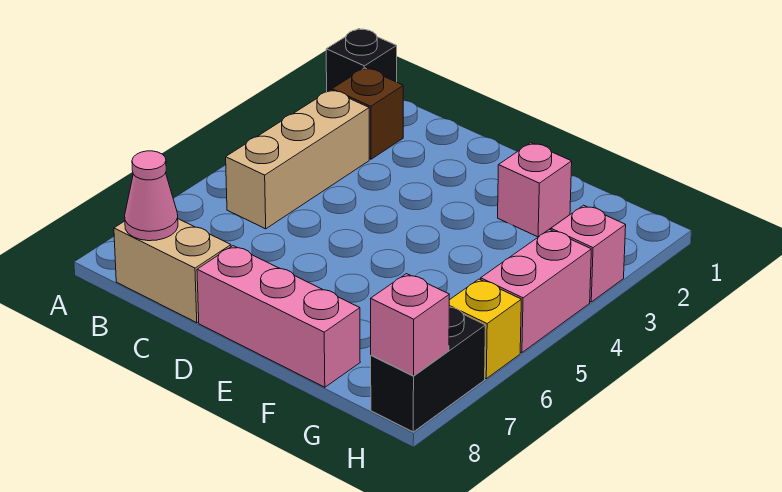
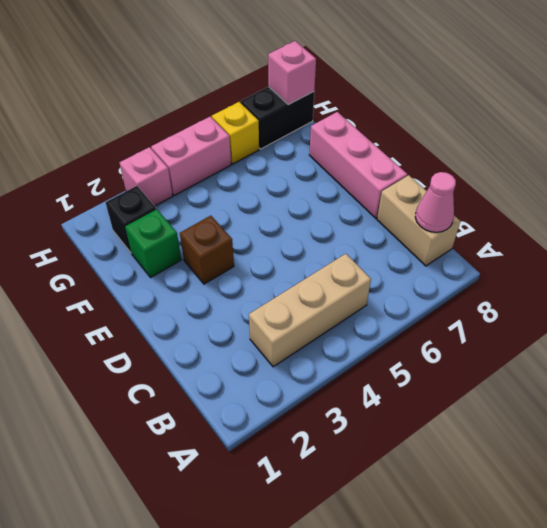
black 1x1 brick [326,29,397,92] -> black 1x1 brick moved to [106,186,156,253]
brown 1x1 brick [332,68,403,159] -> brown 1x1 brick moved to [180,216,234,284]
pink 1x1 brick [498,143,572,237] -> green 1x1 brick [125,209,181,278]

